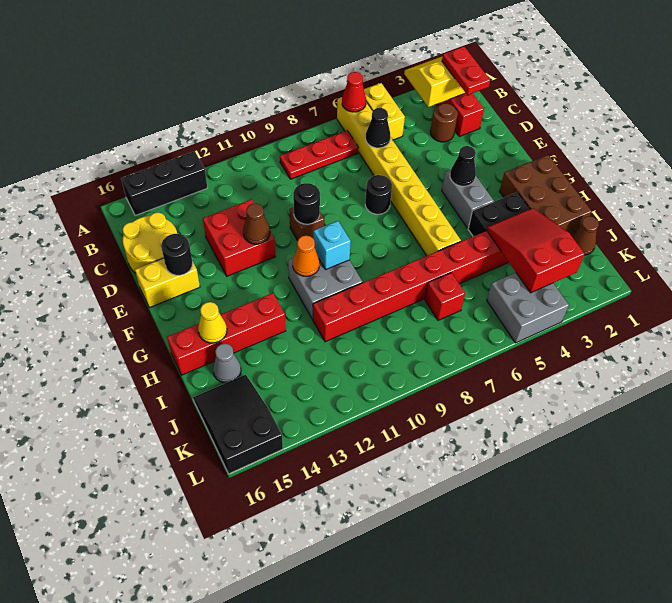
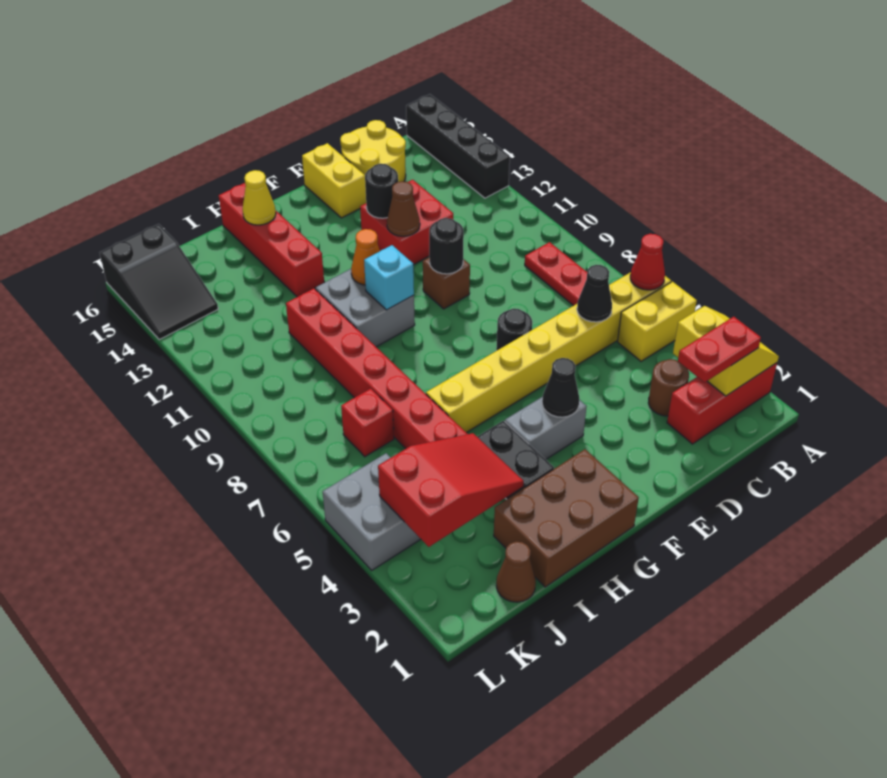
black 1x3 brick [121,151,207,216] -> black 1x4 brick [406,94,510,198]
black 1x1 round brick [161,234,193,275] -> black 1x1 round brick moved to [365,164,398,218]
grey 1x1 cone [213,344,241,383] -> none
black 2x3 slope [193,375,283,474] -> black 2x3 slope turned to [100,224,218,340]

